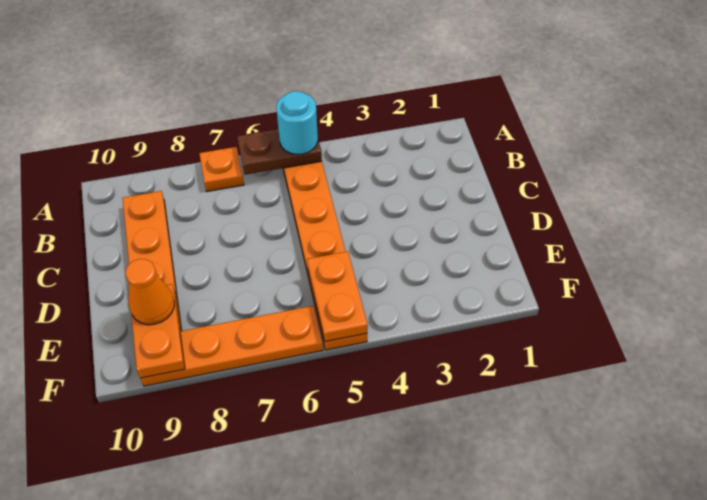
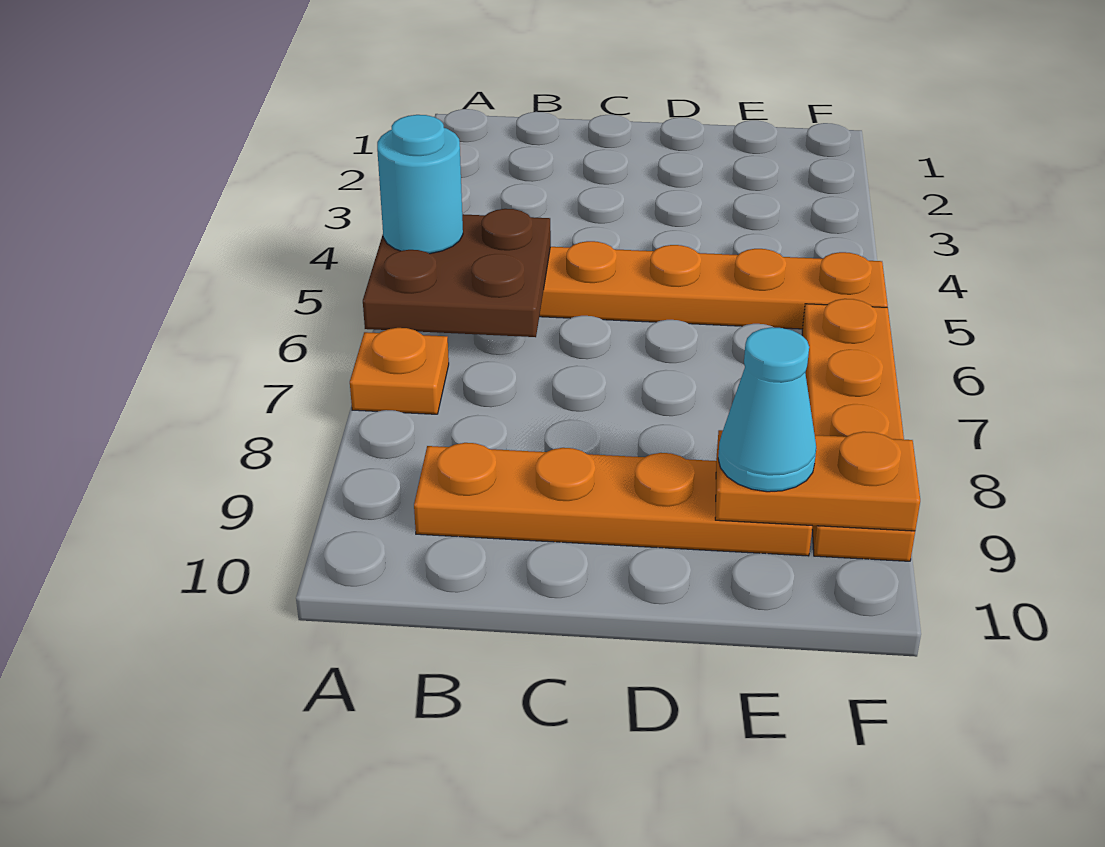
brown 1x2 plate [237,129,322,175] -> brown 2x2 plate [363,209,551,337]
orange 1x2 plate [307,251,368,342] -> none
orange 1x1 cone [125,259,174,325] -> cyan 1x1 cone [718,327,816,492]

